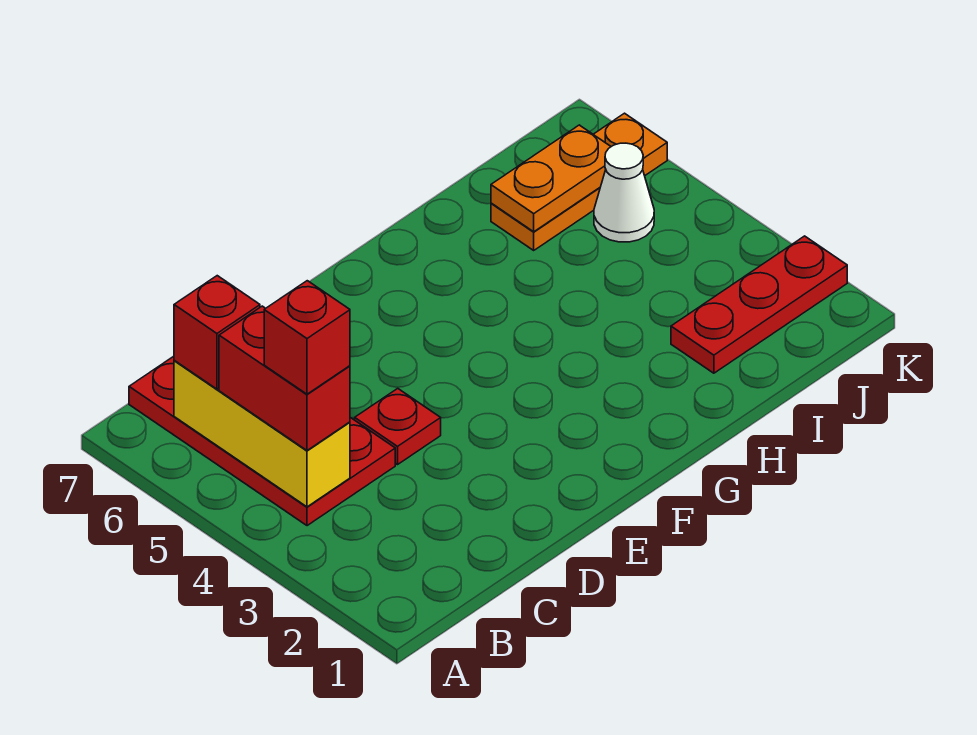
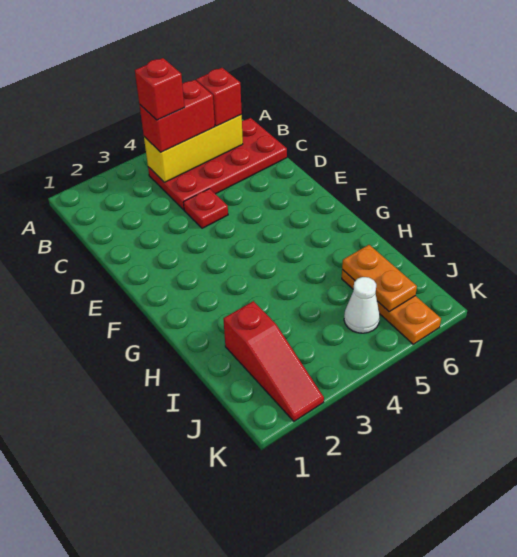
red 1x3 plate [671,236,847,373] -> red 1x3 slope [223,301,324,421]

